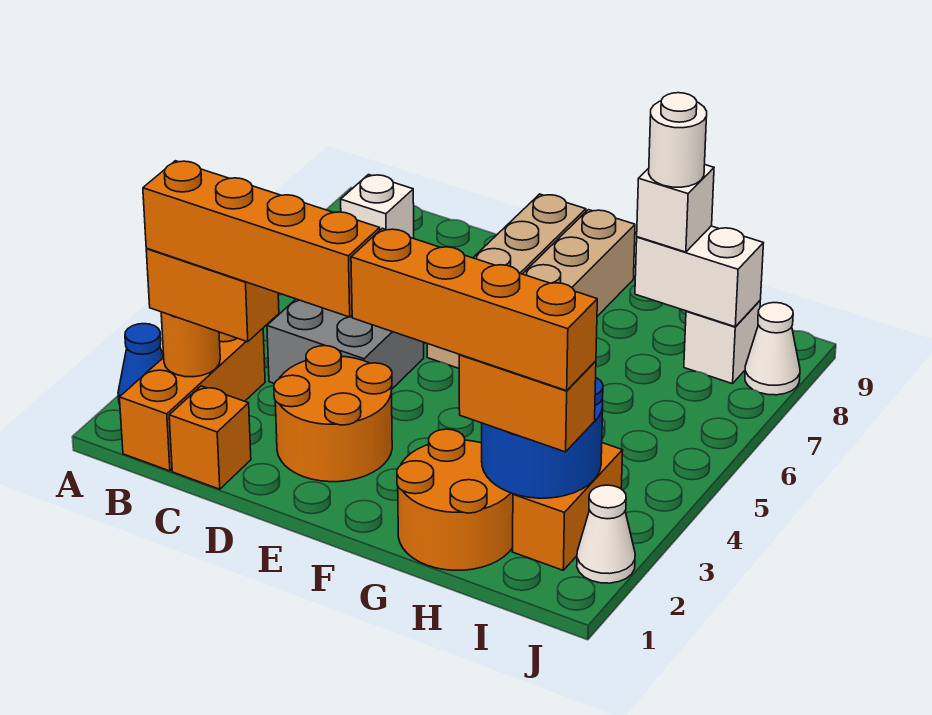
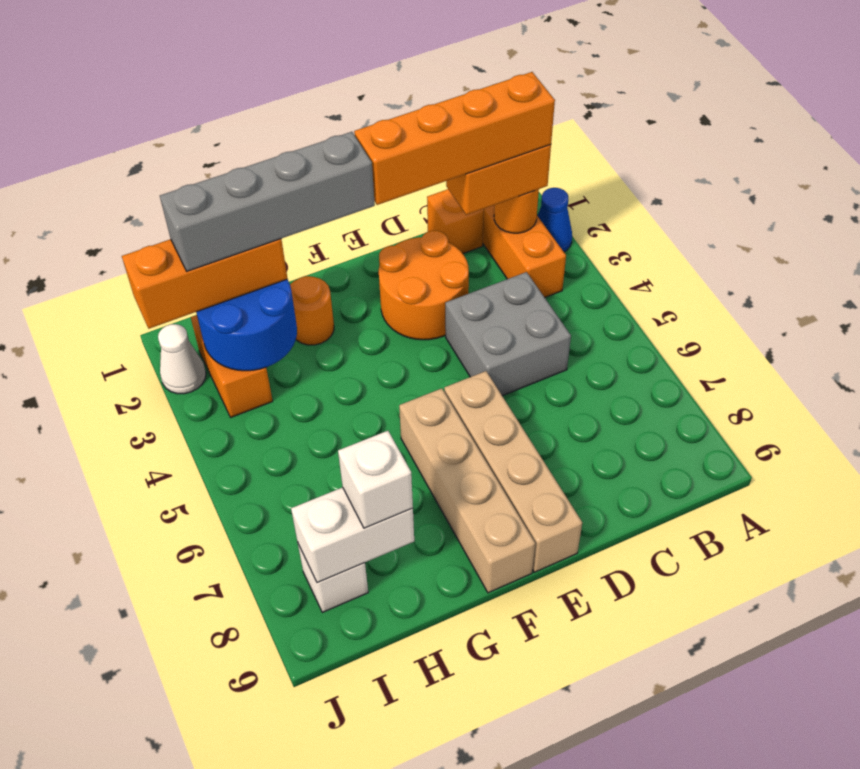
white 1x1 brick [341,175,414,238] -> none
orange 1x4 brick [351,228,597,391] -> grey 1x4 brick [160,132,375,271]
orange 2x2 round brick [397,429,513,570] -> orange 1x1 round brick [290,276,334,345]
orange 1x2 brick [459,355,596,452] -> orange 1x3 brick [122,239,288,329]
white 1x1 round brick [649,93,707,187] -> none
white 1x1 cone [745,303,800,395] -> none

